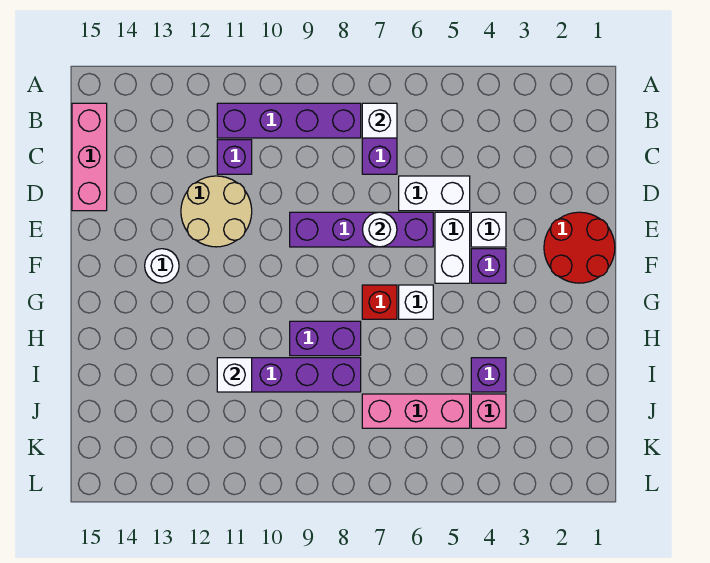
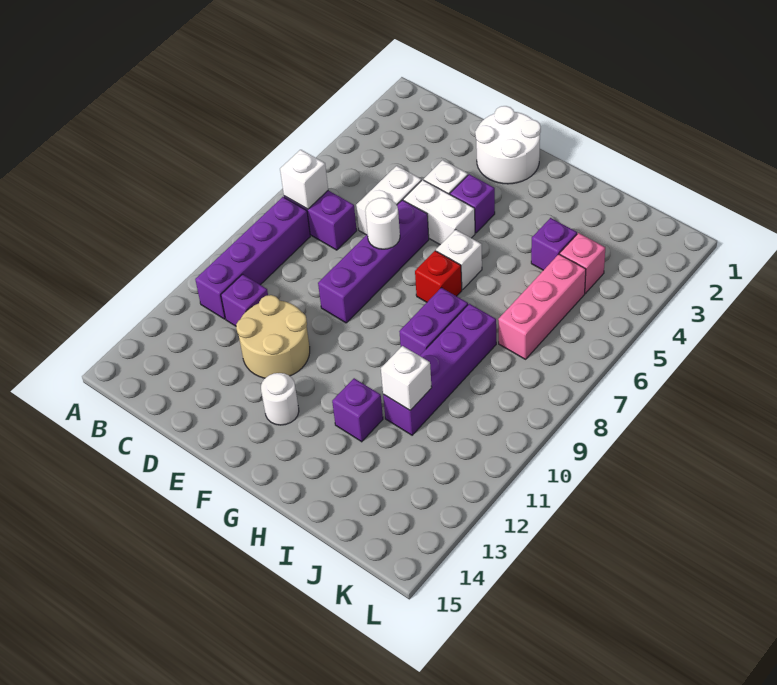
pink 1x3 brick [72,103,107,211] -> none
red 2x2 round brick [544,212,615,283] -> white 2x2 round brick [475,106,541,184]
none -> purple 1x1 brick [332,378,383,442]

